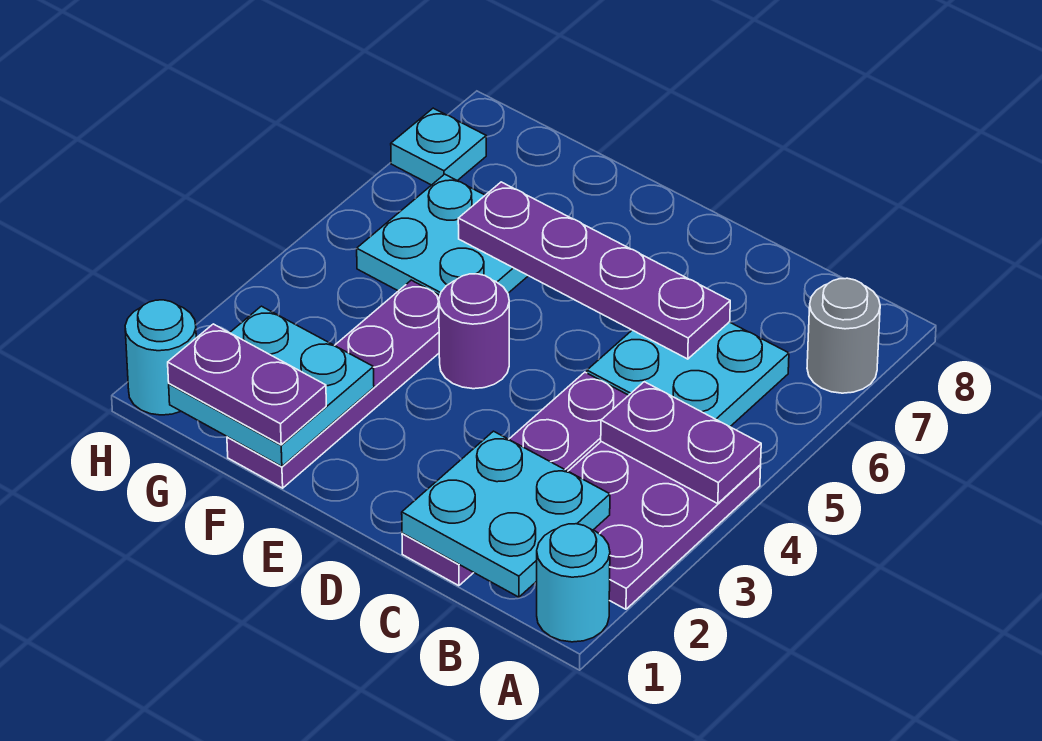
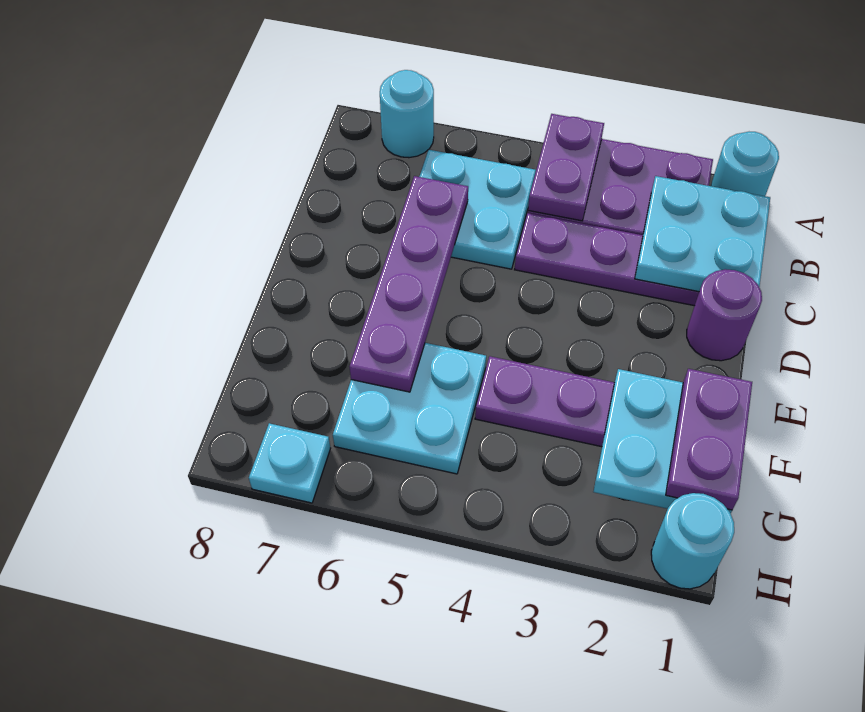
grey 1x1 round brick [807,278,880,393] -> cyan 1x1 round brick [380,70,434,158]
purple 1x1 round brick [439,274,509,389] -> purple 1x1 round brick moved to [687,269,762,361]

